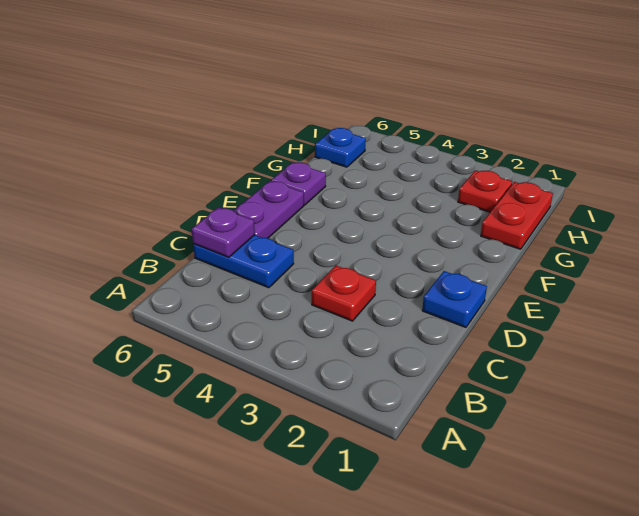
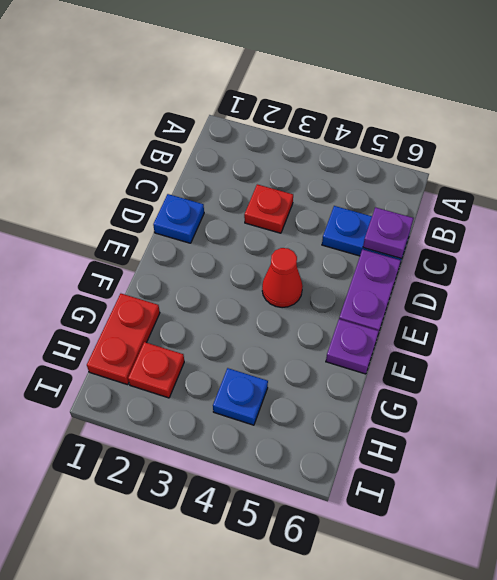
none -> red 1x1 cone [262,248,303,308]
blue 1x1 plate [315,128,366,167] -> blue 1x1 plate moved to [213,368,268,425]

